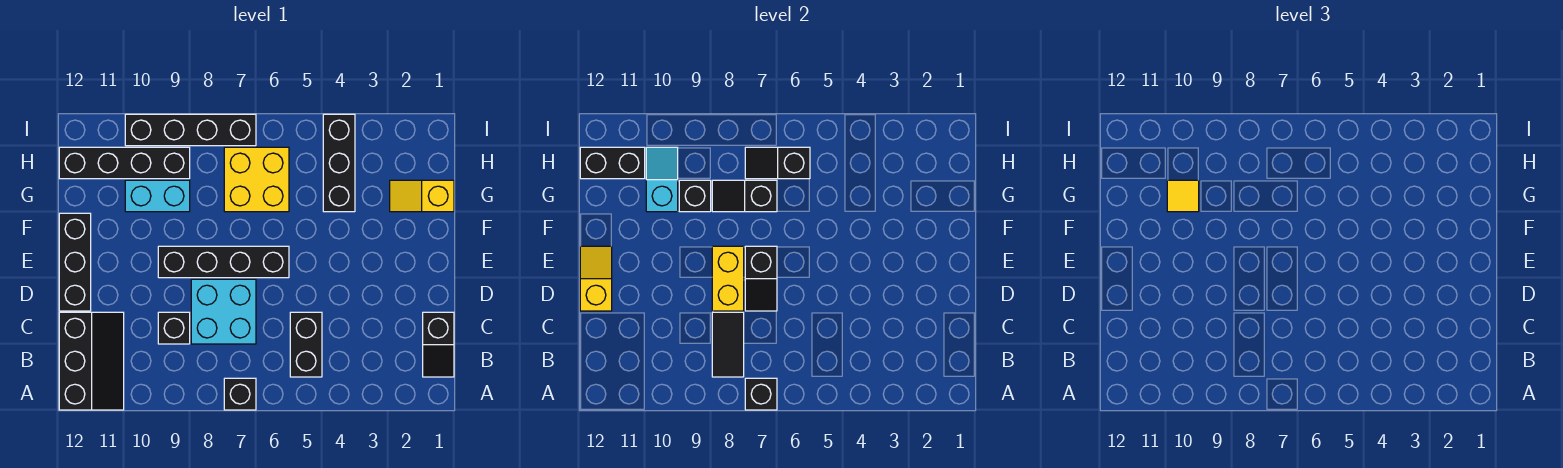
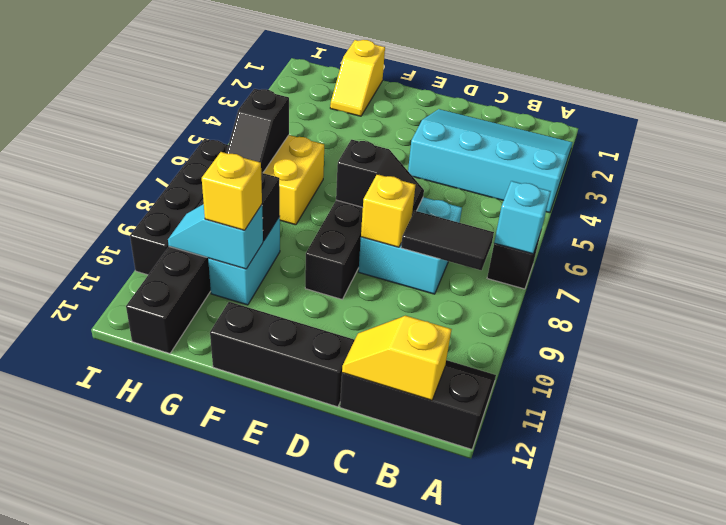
none -> cyan 3x4 slope [408,109,573,213]
black 1x1 brick [745,378,777,410] -> cyan 1x1 brick [494,181,551,254]
black 1x2 slope [423,312,454,377] -> none
black 1x2 brick [290,312,322,377] -> none
black 1x1 brick [158,312,190,344] -> none
yellow 1x2 brick [712,246,744,311] -> yellow 1x1 brick [361,174,415,247]
yellow 1x2 slope [580,246,612,311] -> yellow 1x2 slope moved to [342,316,452,400]
black 1x3 brick [323,114,355,212] -> none
black 1x2 slope [712,180,777,212] -> none
yellow 1x1 tile [1167,180,1199,212] -> yellow 1x1 brick [202,152,262,230]
black 1x2 brick [580,147,645,179] -> none

